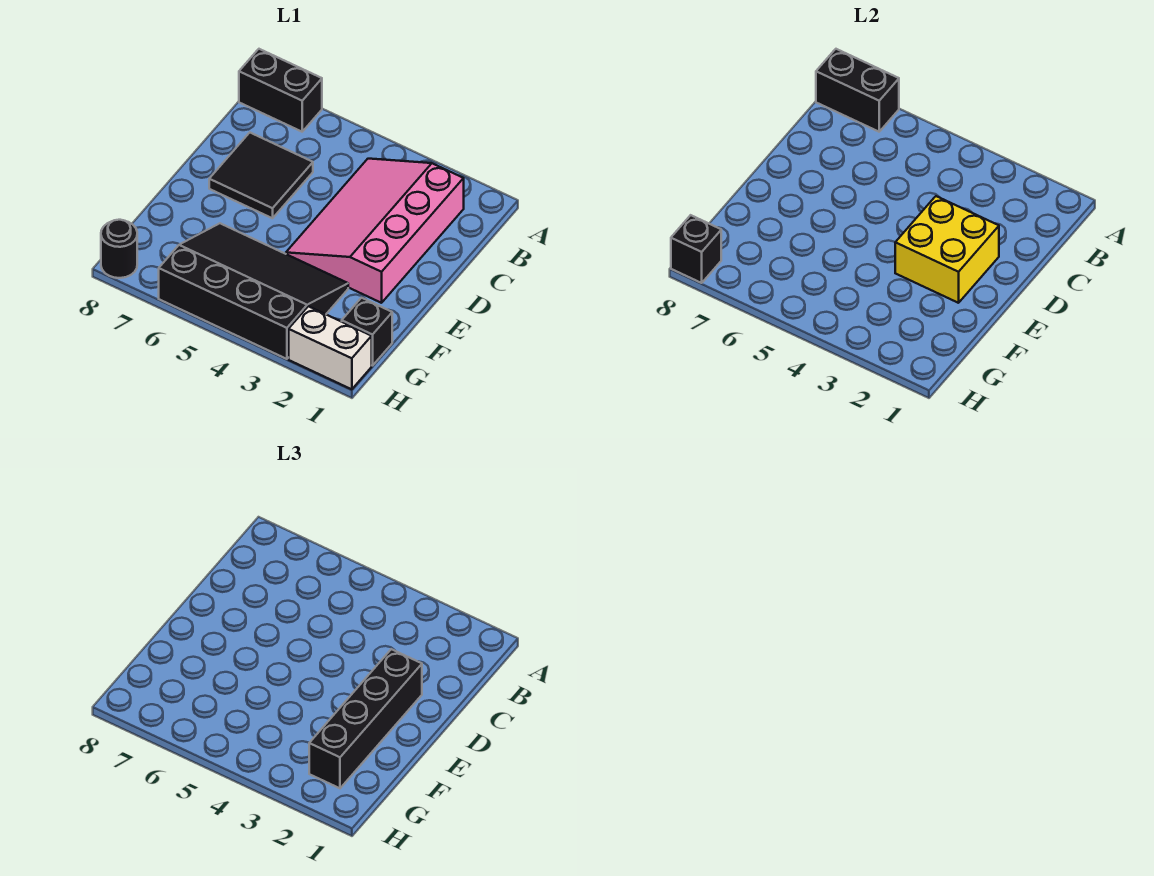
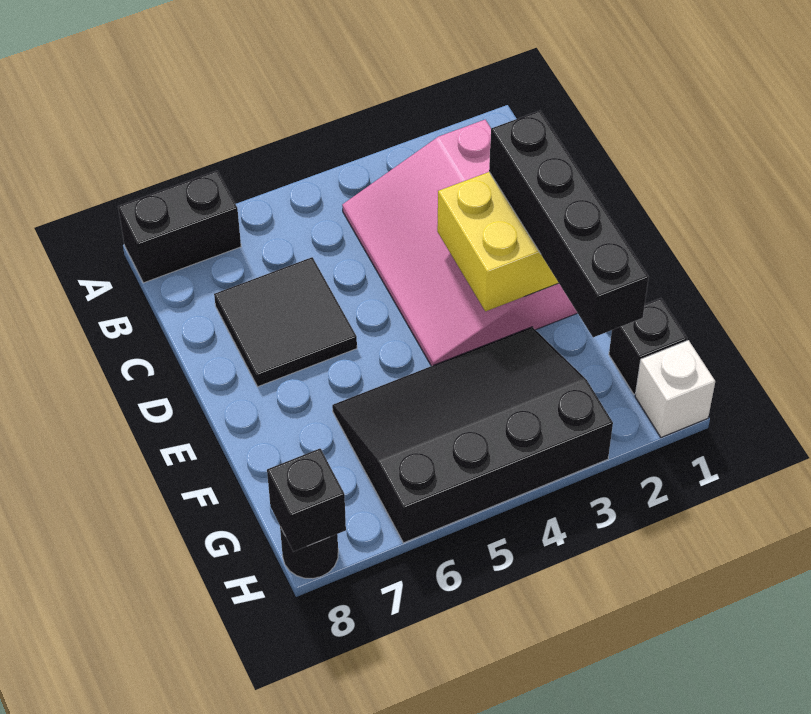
black 1x2 brick [816,49,899,132] -> none
white 1x2 brick [289,306,372,389] -> white 1x1 brick [635,340,715,437]

